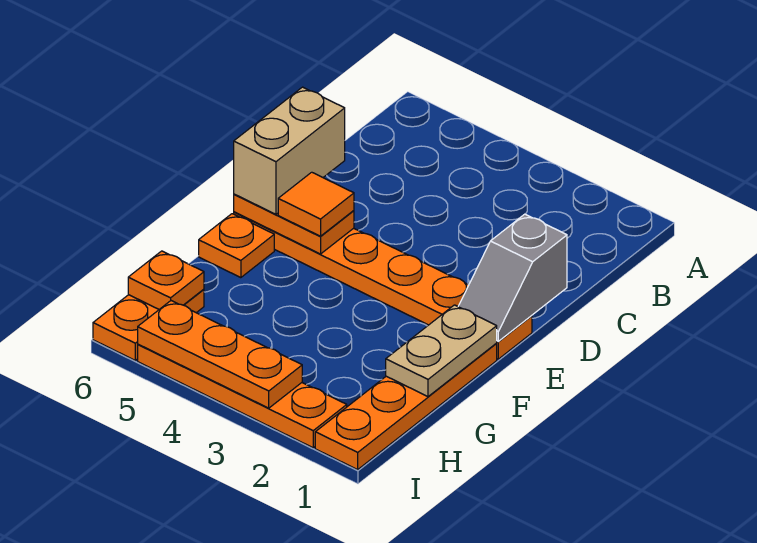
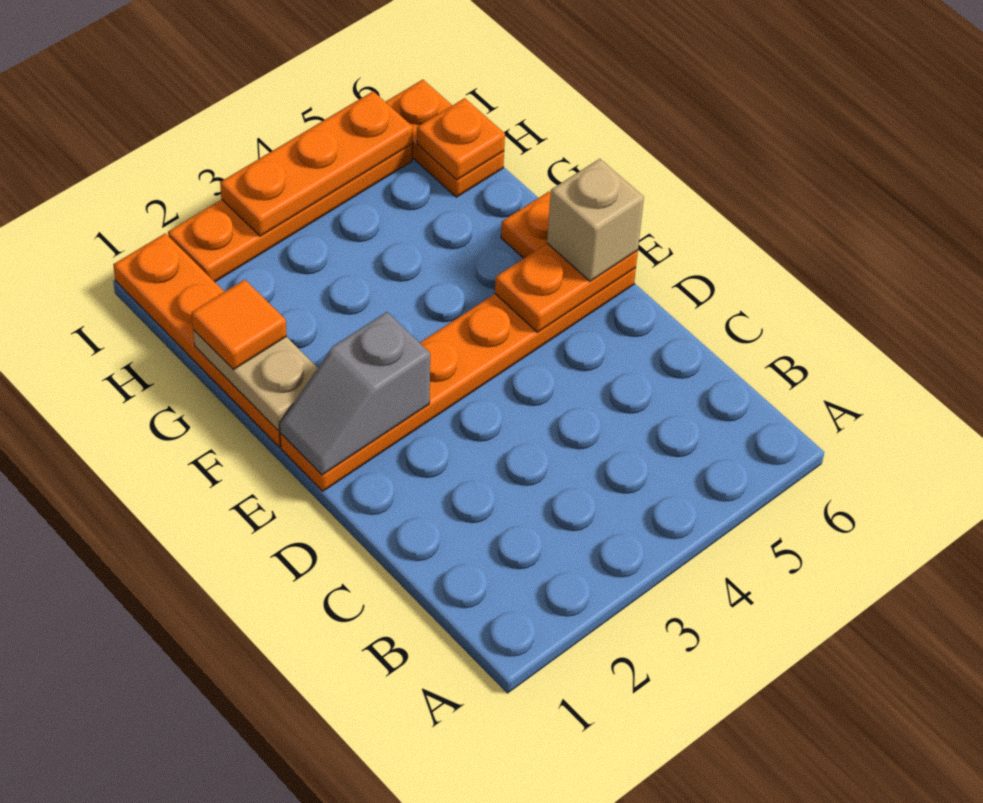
grey 1x2 slope [458,214,567,341] -> grey 1x2 slope turned to [280,312,430,475]
tan 1x2 brick [234,87,345,214] -> tan 1x1 brick [547,159,644,281]
orange 1x1 tile [278,172,354,236] -> orange 1x1 tile moved to [192,280,287,370]

